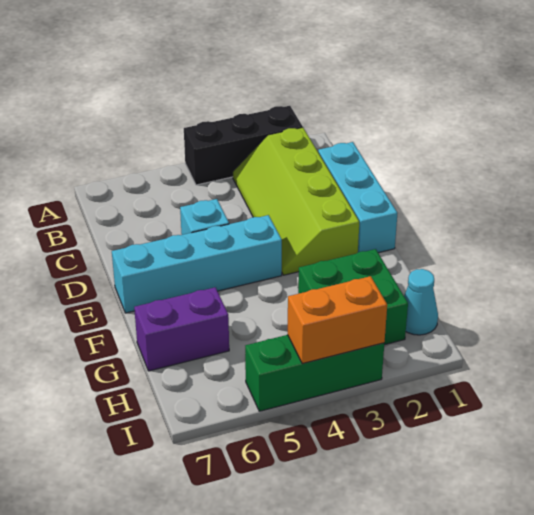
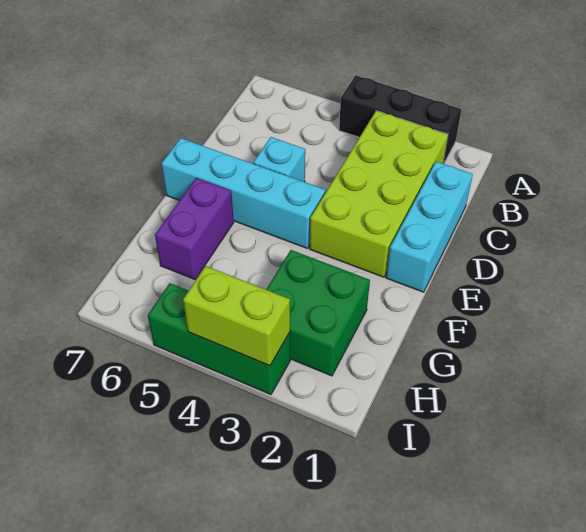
lime 2x4 slope [233,127,359,275] -> lime 2x4 brick [310,111,448,277]
purple 1x2 brick [134,287,229,371] -> purple 1x2 brick turned to [155,178,234,279]
cyan 1x1 cone [404,269,438,335] -> none
orange 1x2 brick [288,276,387,364] -> lime 1x2 brick [183,266,290,366]

